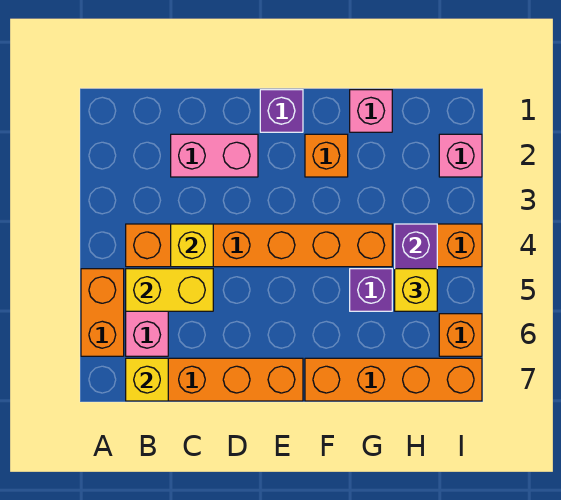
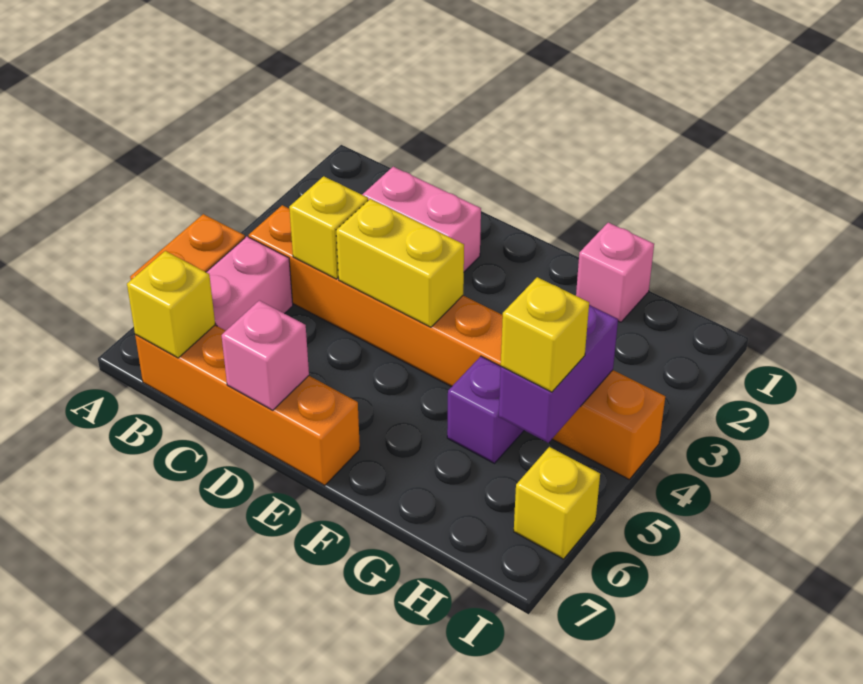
yellow 1x2 brick [126,269,213,311] -> yellow 1x2 brick moved to [336,199,464,327]
purple 1x1 brick [260,90,303,132] -> none
orange 1x1 brick [305,134,348,177] -> none
orange 1x4 brick [305,358,482,401] -> none
pink 1x1 brick [439,134,482,177] -> pink 1x1 brick moved to [221,300,309,410]
orange 1x1 brick [439,314,482,356] -> yellow 1x1 brick [514,447,600,559]

